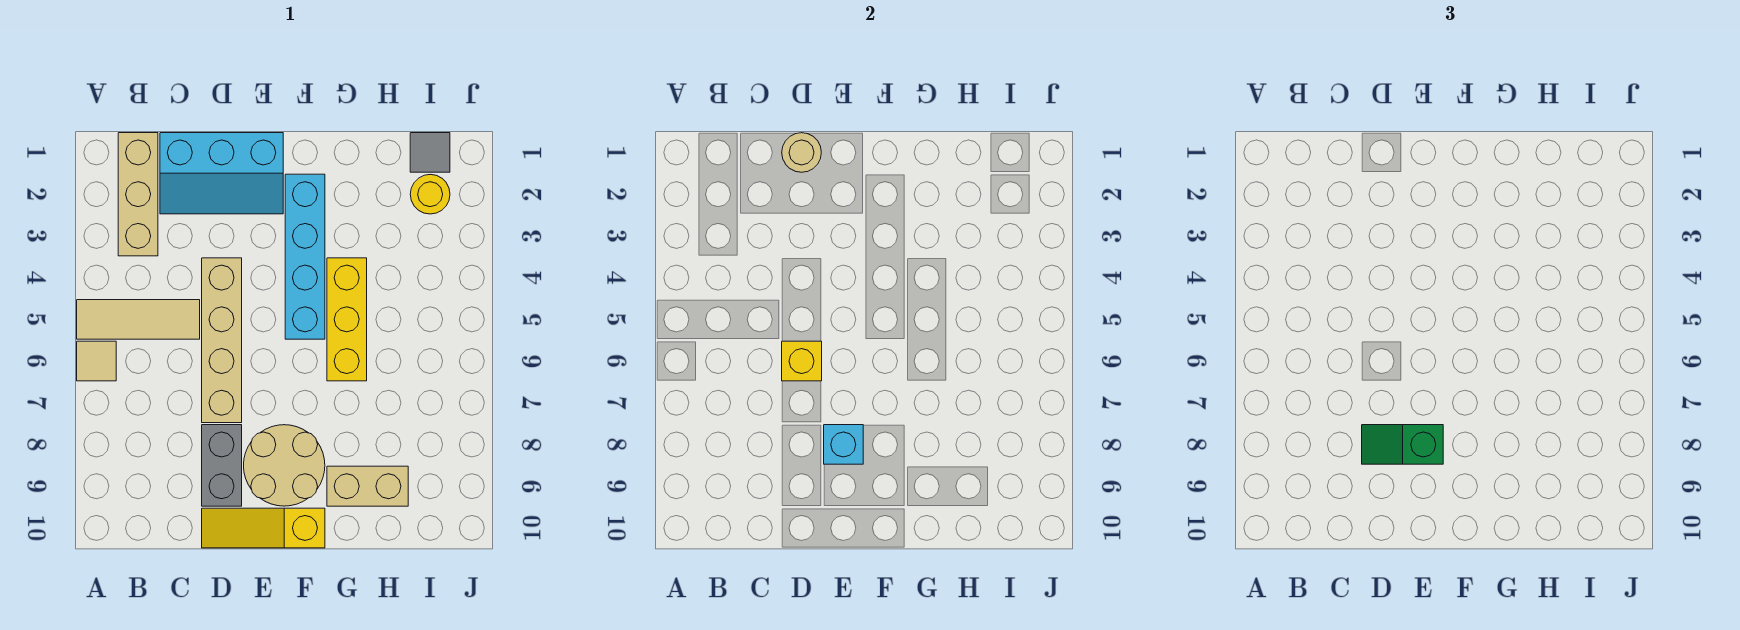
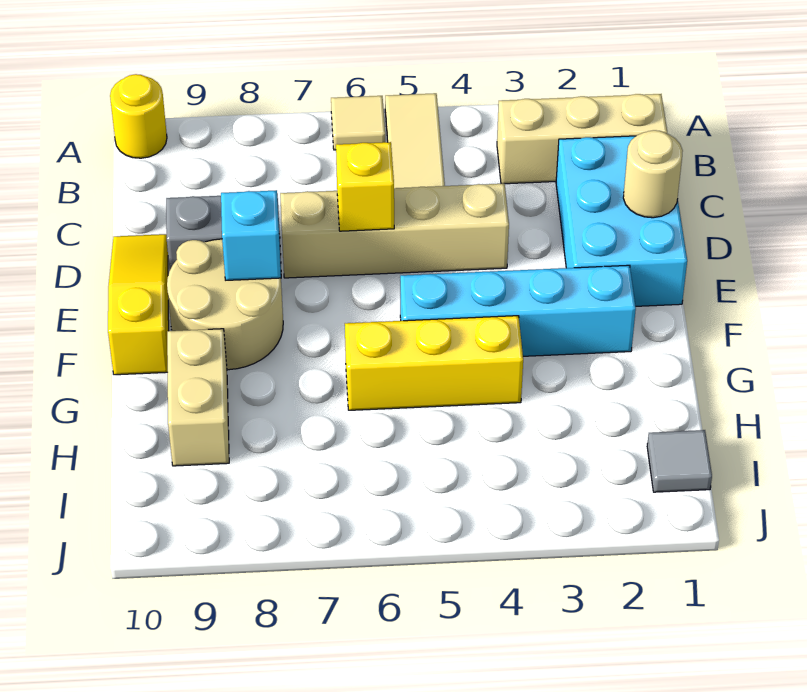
cyan 2x3 slope [160,133,283,214] -> cyan 2x3 brick [556,136,687,306]
green 1x2 slope [1362,425,1443,464] -> none
yellow 1x1 round brick [410,174,450,214] -> yellow 1x1 round brick moved to [110,74,167,158]

